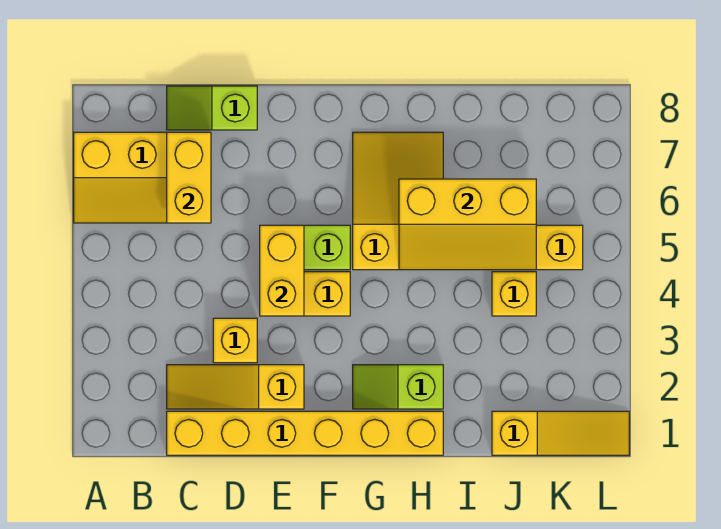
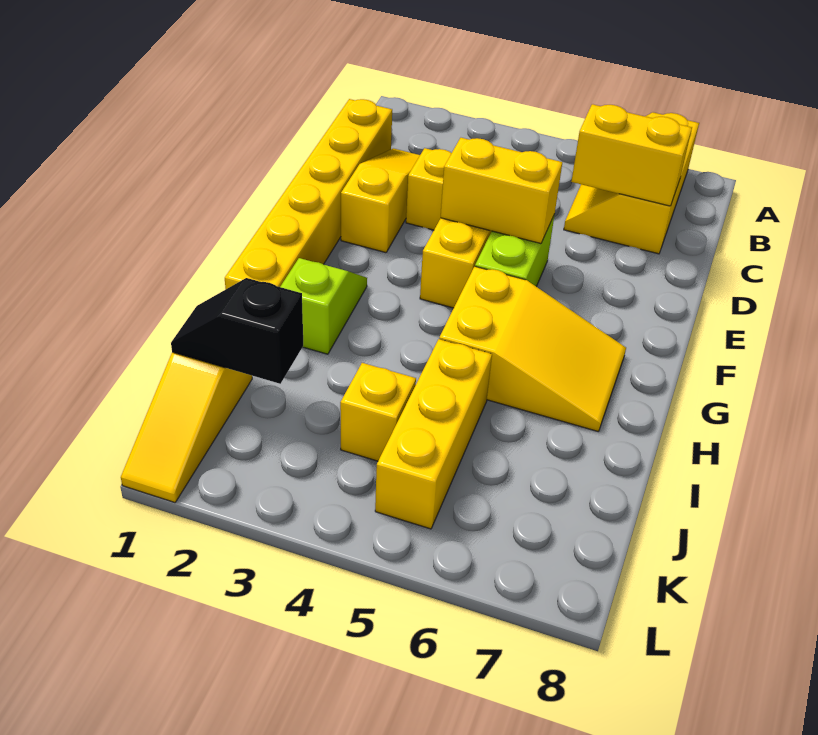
lime 1x2 slope [167,86,257,130] -> none
yellow 2x3 slope [399,179,536,270] -> none
none -> black 1x2 slope [171,278,303,384]

